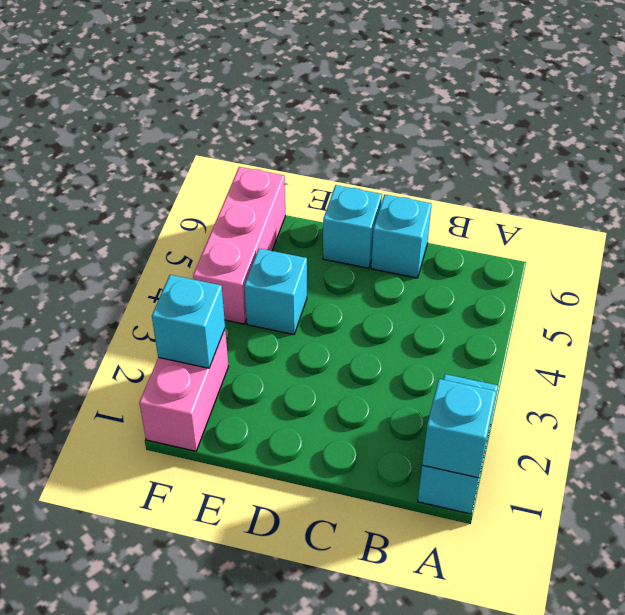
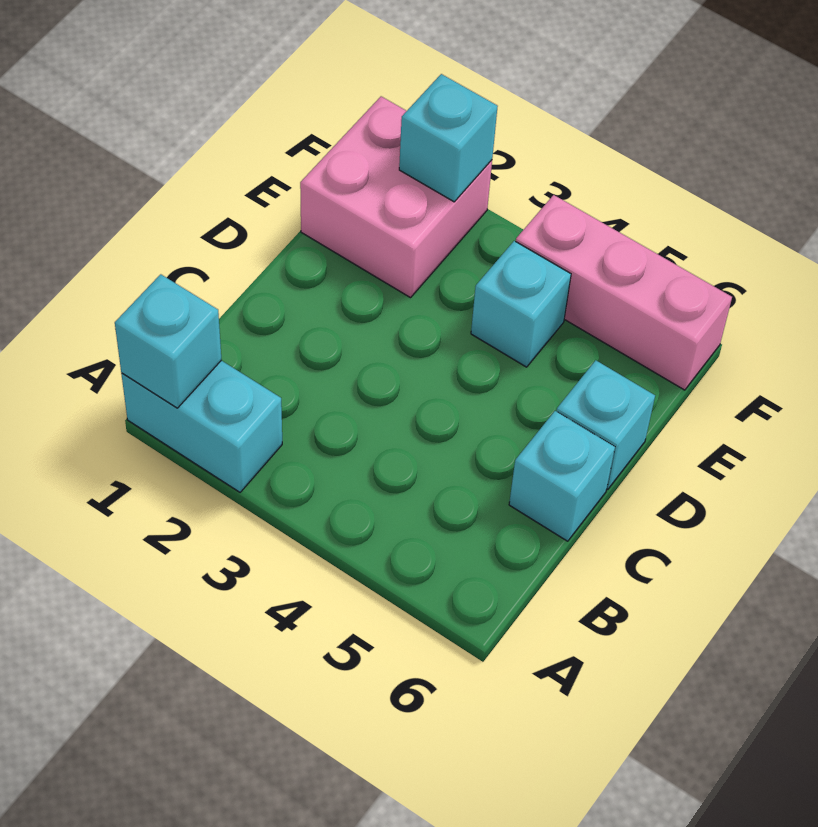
pink 1x2 brick [139,329,228,451] -> pink 2x2 brick [300,96,492,298]

